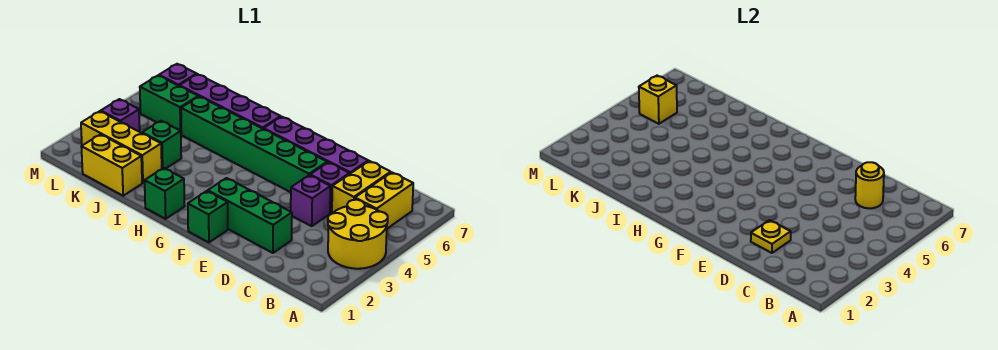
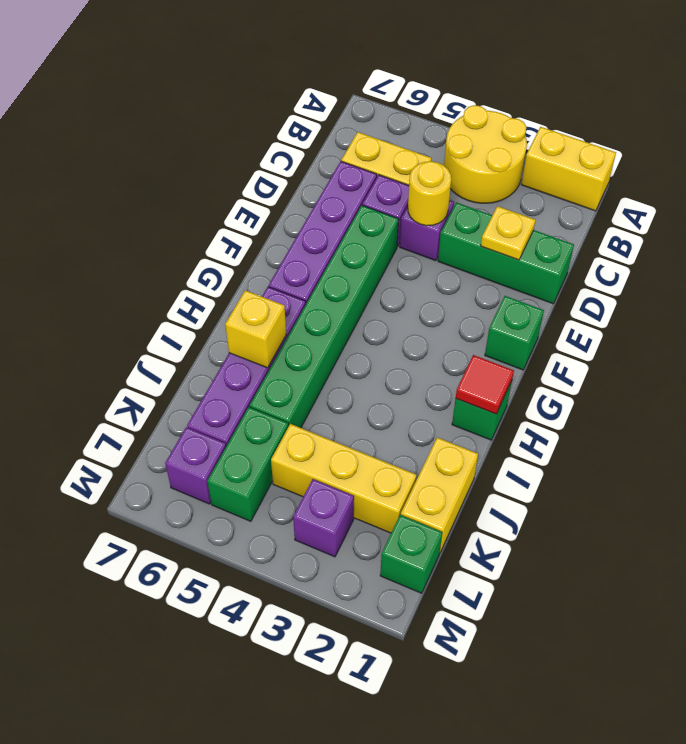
yellow 1x2 brick [355,172,413,229] -> yellow 1x2 brick moved to [521,127,616,211]
yellow 1x1 round brick [855,162,884,208] -> yellow 1x1 round brick moved to [408,161,451,226]
green 1x3 brick [208,178,292,253] -> green 1x3 brick turned to [438,202,574,304]
none -> red 1x1 tile [456,355,514,414]
yellow 1x3 brick [81,111,162,183] -> yellow 1x3 brick turned to [271,424,417,533]
green 1x1 brick [142,121,181,169] -> green 1x1 brick moved to [380,515,442,593]
yellow 1x1 brick [639,76,677,124] -> yellow 1x1 brick moved to [225,290,286,368]

